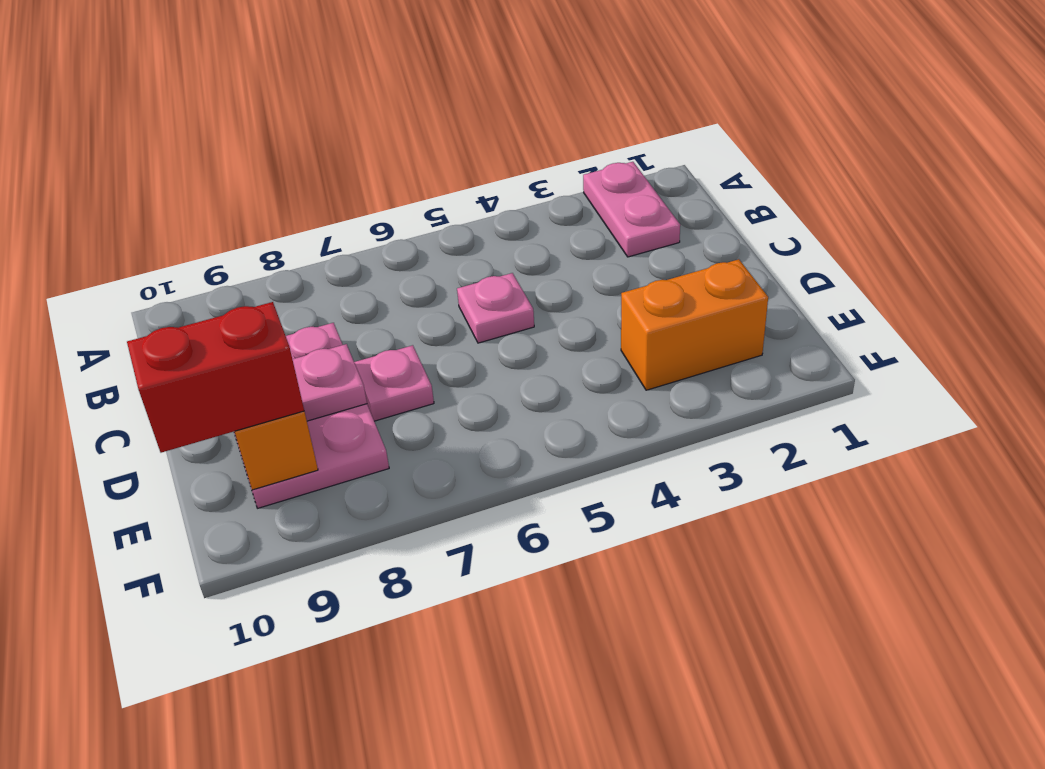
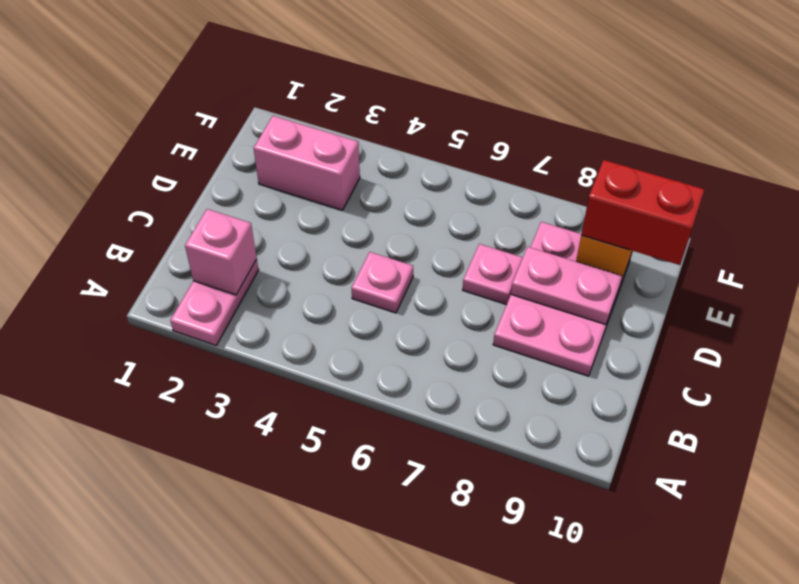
none -> pink 1x1 brick [185,209,257,295]
orange 1x2 brick [621,259,768,390] -> pink 1x2 brick [254,116,360,210]

